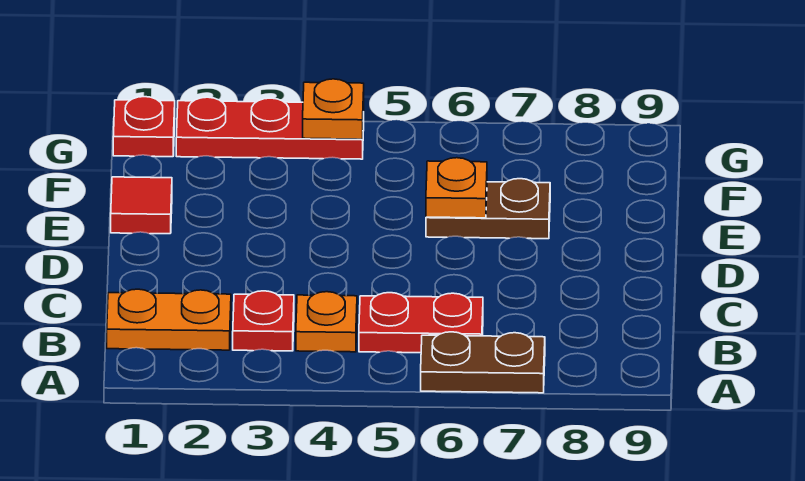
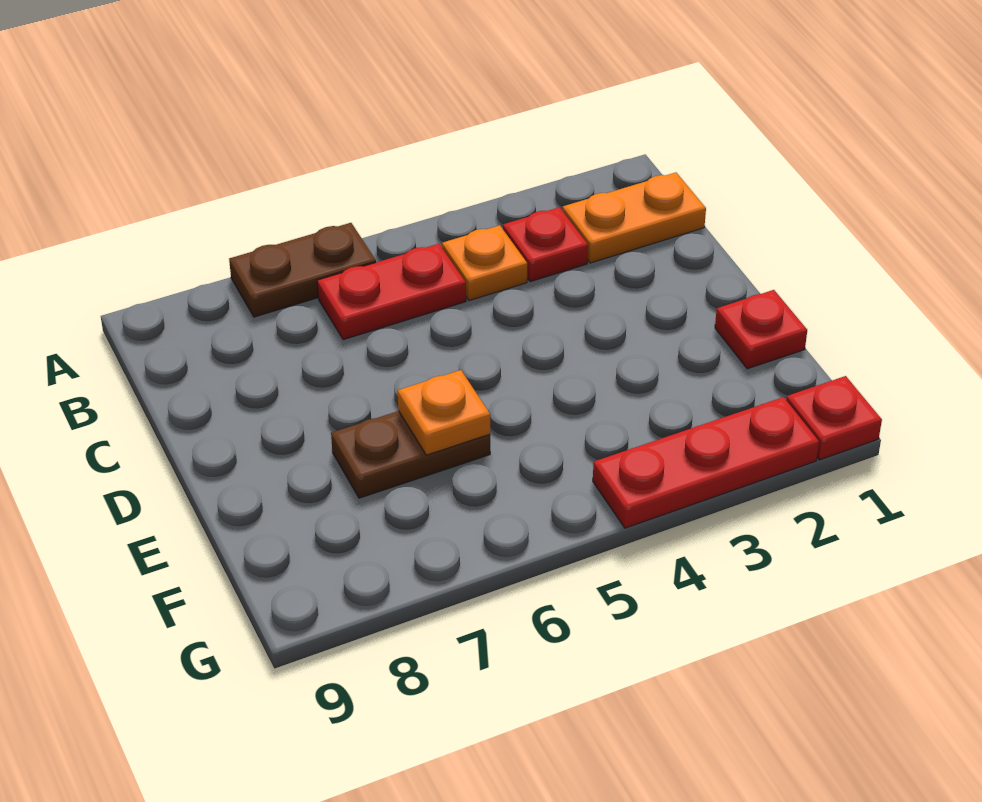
red 1x1 tile [111,177,172,234] -> red 1x1 plate [715,290,807,369]
orange 1x1 plate [303,79,364,139] -> none

